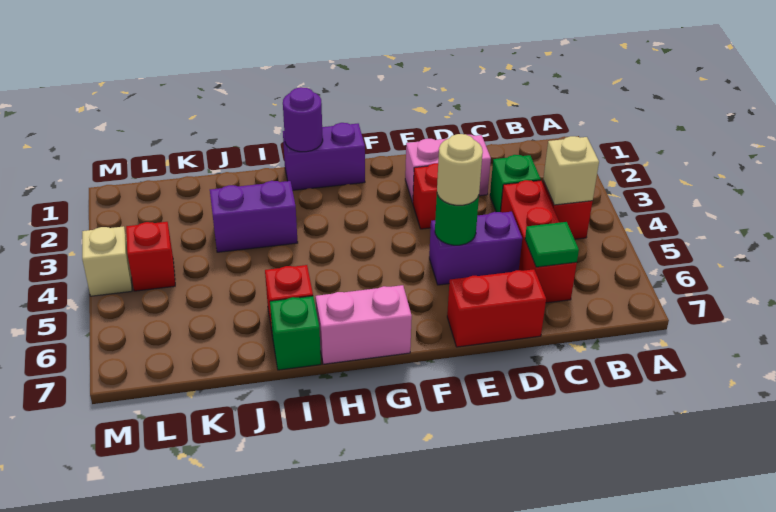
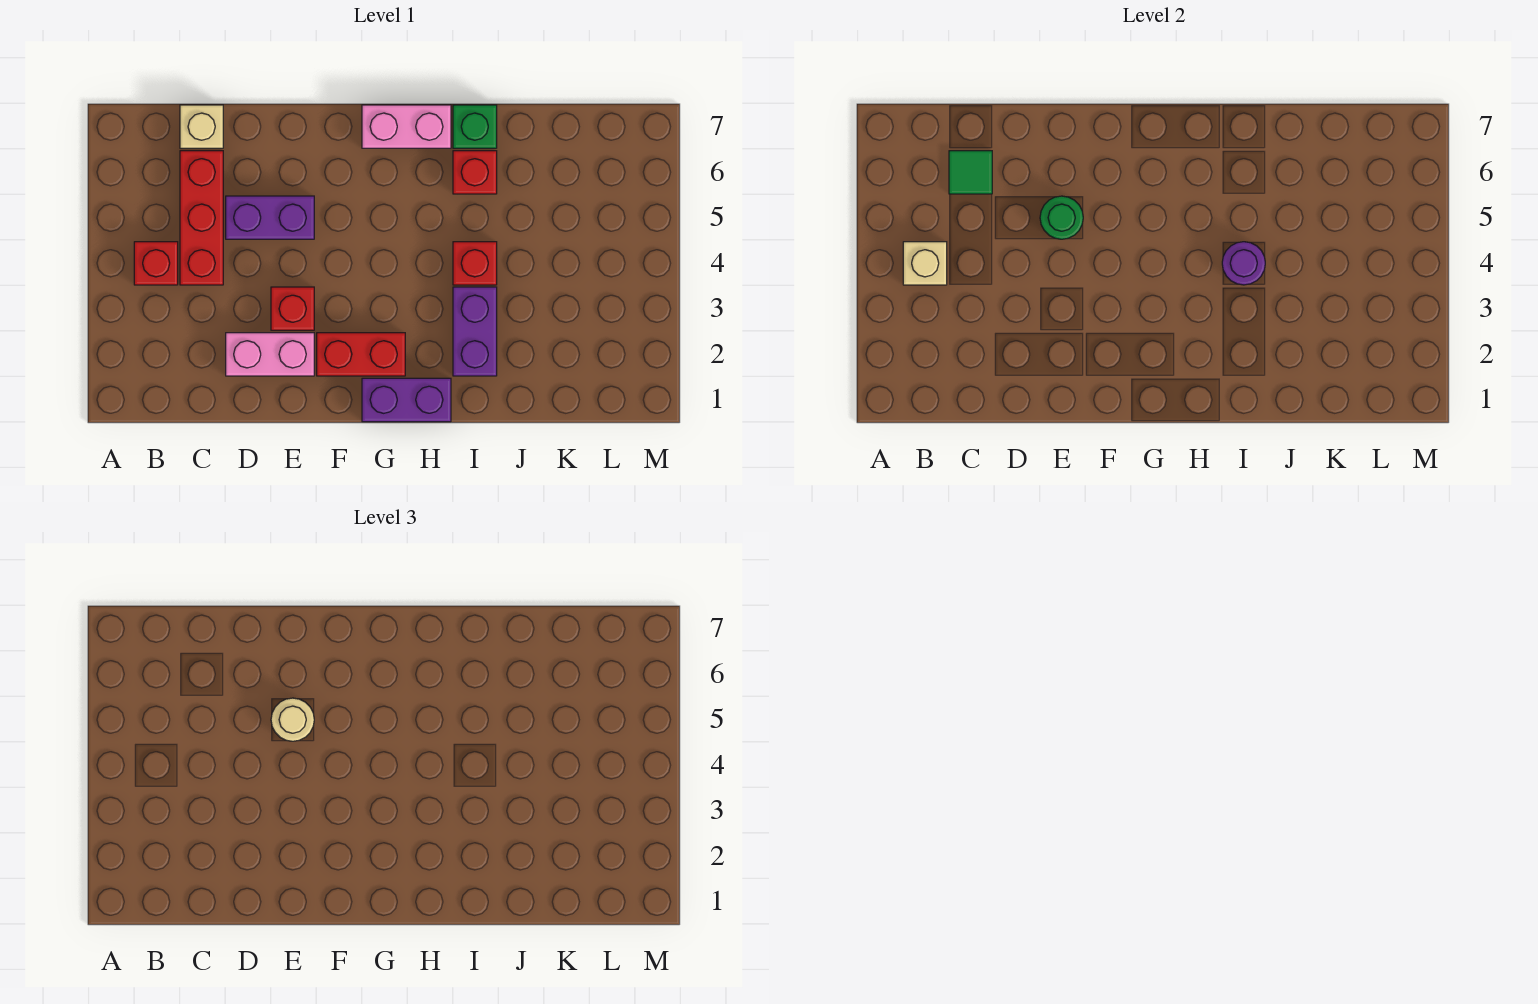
green 1x1 brick [490,155,541,212] -> none
red 1x2 brick [447,269,546,347] -> red 1x2 brick moved to [317,333,405,376]
purple 1x1 round brick [283,87,323,152] -> purple 1x1 round brick moved to [1222,242,1265,285]
purple 1x2 brick [210,181,298,252] -> purple 1x2 brick turned to [453,287,497,376]
red 1x1 brick [126,222,175,291] -> red 1x1 brick moved to [453,242,497,285]
tan 1x1 brick [82,226,132,296] -> tan 1x1 brick moved to [180,105,223,148]

